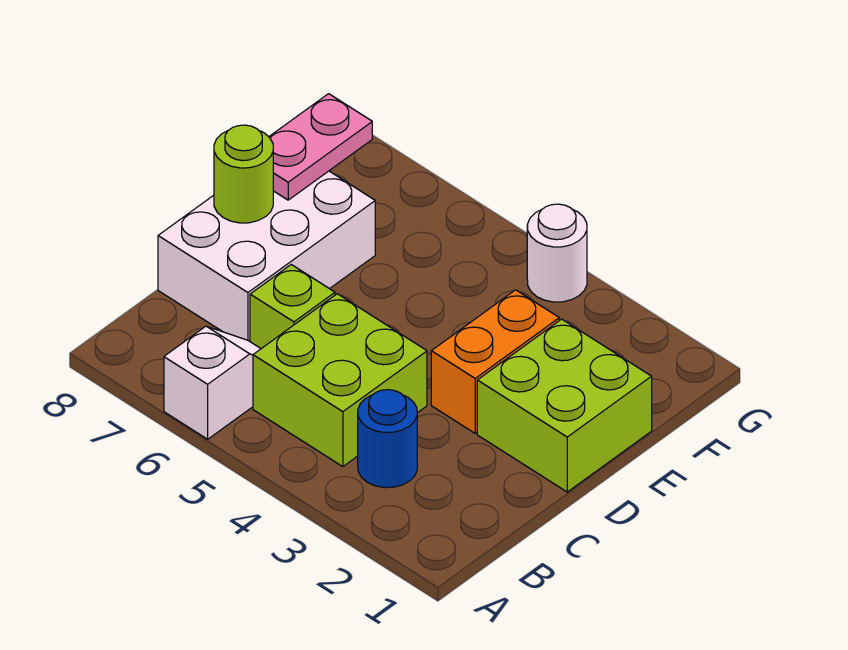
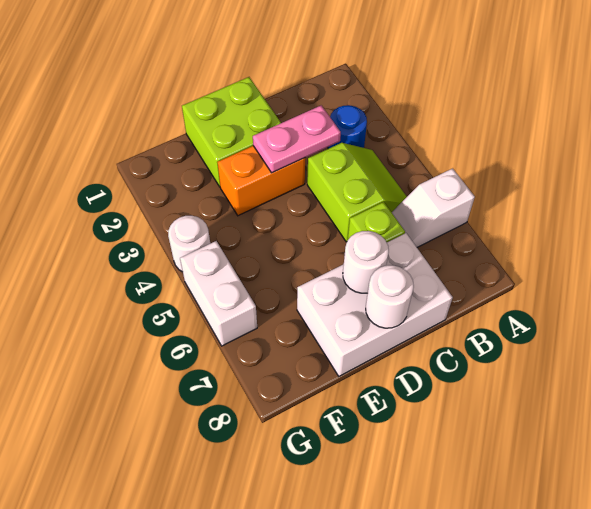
lime 2x2 brick [253,294,427,467] -> lime 2x2 slope [307,143,407,242]
none -> white 1x1 round brick [343,231,389,293]
lime 1x1 round brick [214,125,273,223] -> white 1x1 round brick [366,265,414,328]
pink 1x2 plate [269,94,372,200] -> pink 1x2 plate moved to [253,105,341,173]
none -> white 1x2 brick [180,241,257,346]

